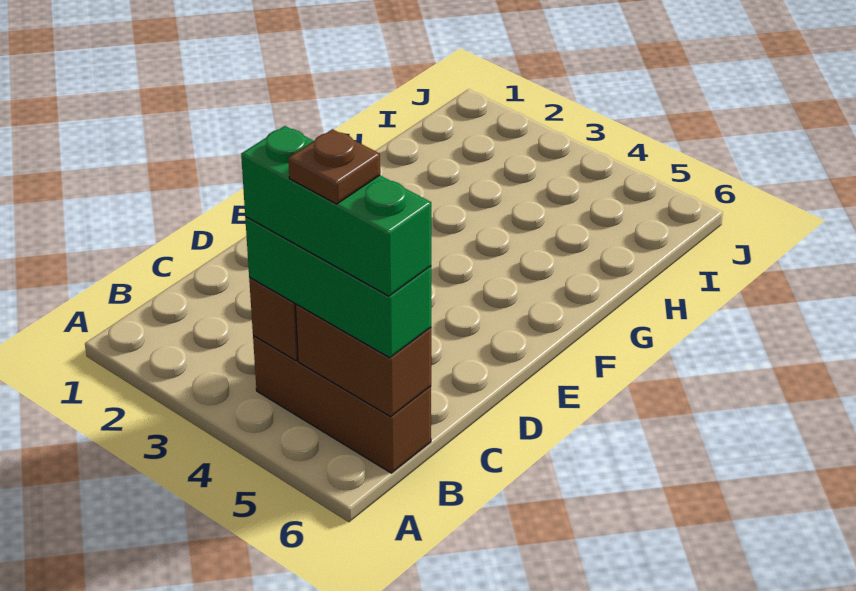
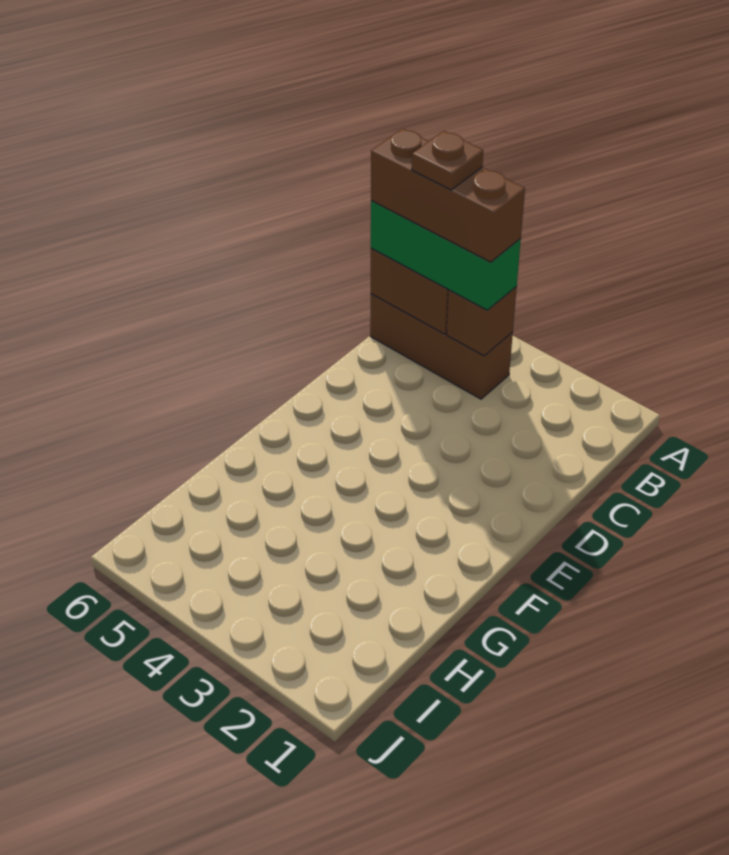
green 1x3 brick [241,126,431,296] -> brown 1x3 brick [371,129,525,262]

